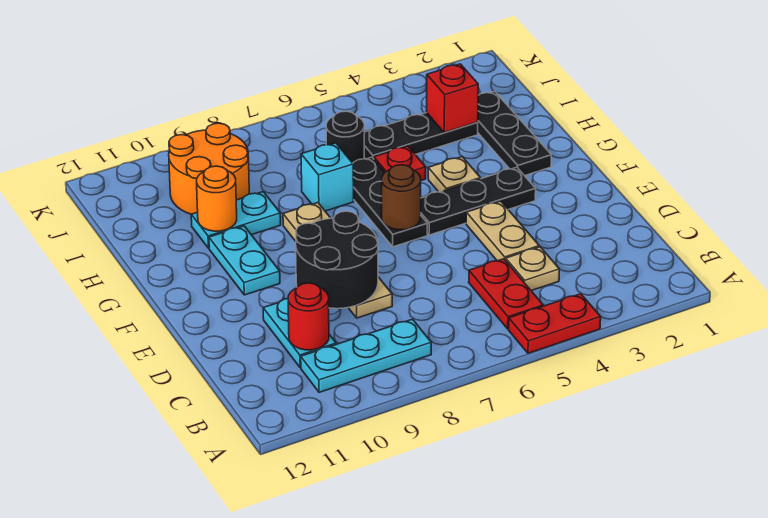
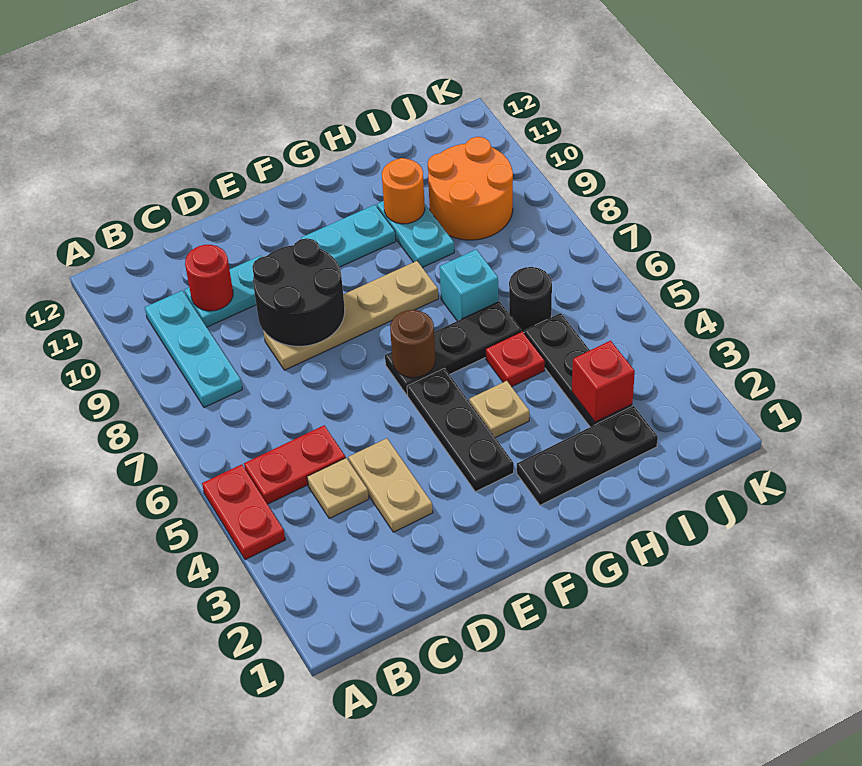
tan 1x2 plate [466,201,539,261] -> tan 1x2 plate turned to [348,438,433,532]

